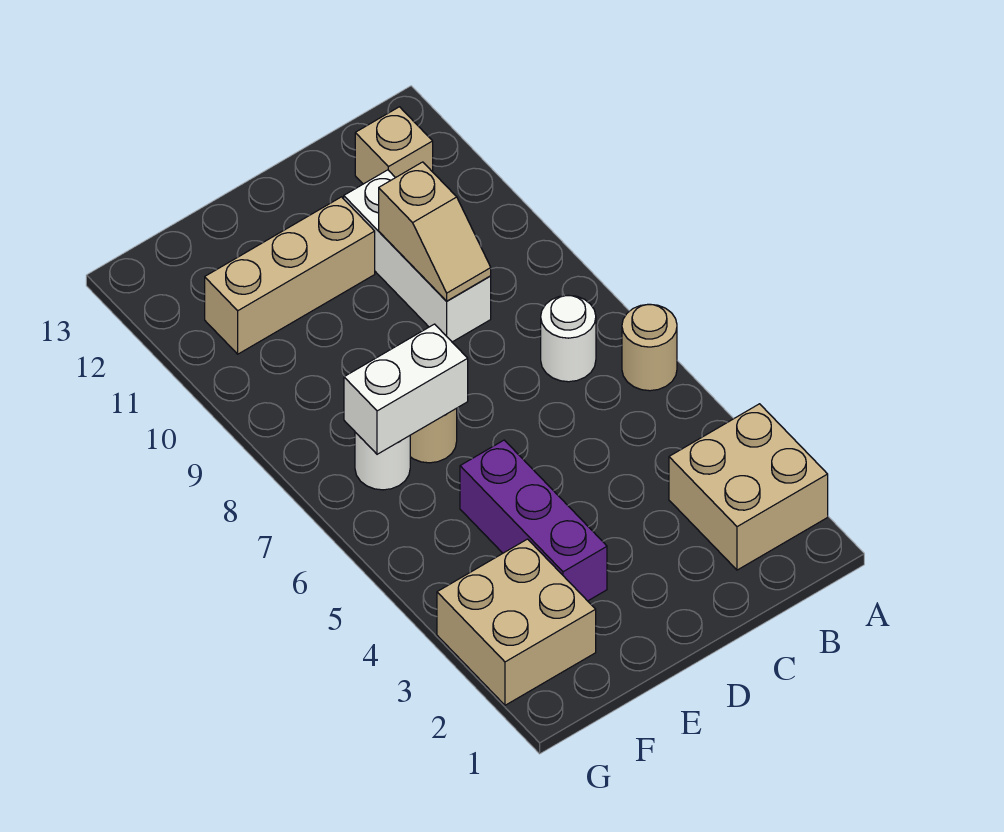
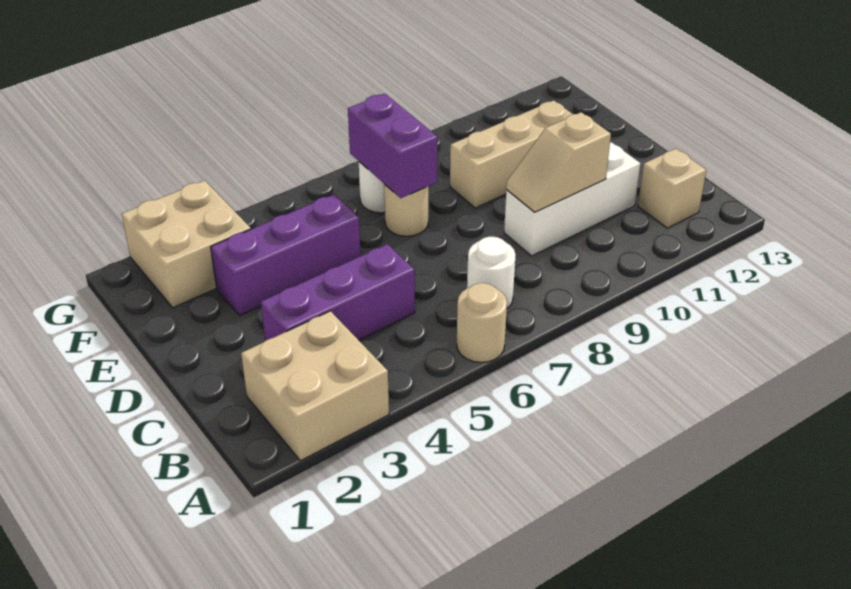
none -> purple 1x3 brick [261,244,415,341]
tan 1x3 brick [205,197,375,354] -> tan 1x3 brick turned to [450,100,573,208]
white 1x2 brick [344,324,468,454] -> purple 1x2 brick [348,94,438,198]

